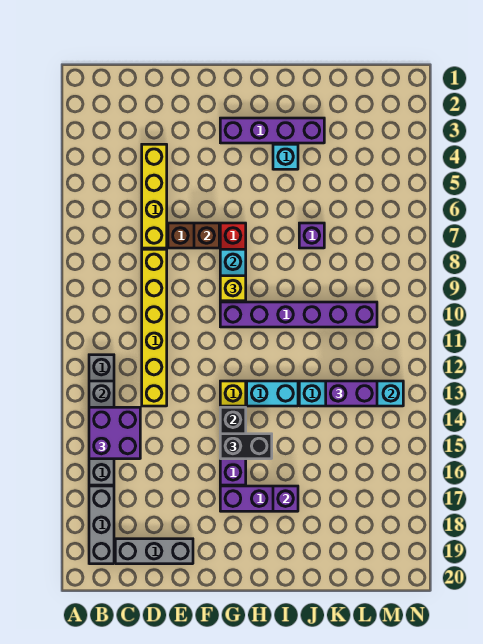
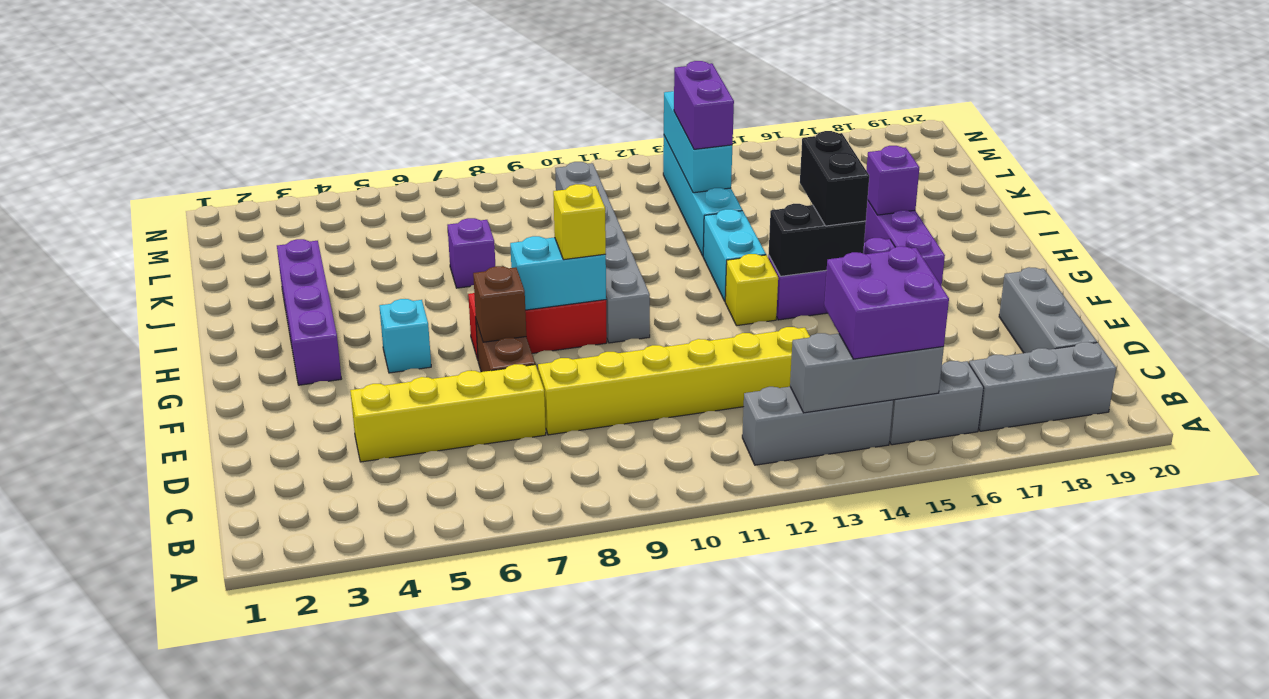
purple 1x6 brick [220,302,377,327] -> grey 1x6 brick [555,162,650,343]
cyan 1x1 brick [273,144,298,169] -> cyan 1x1 brick moved to [379,299,431,373]

